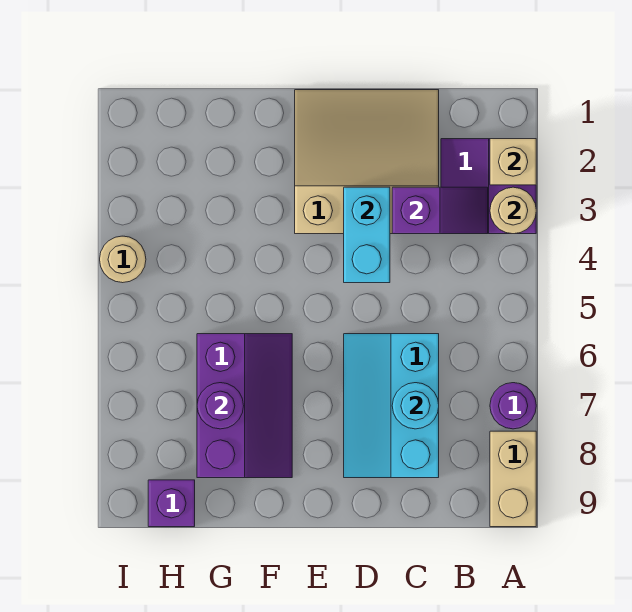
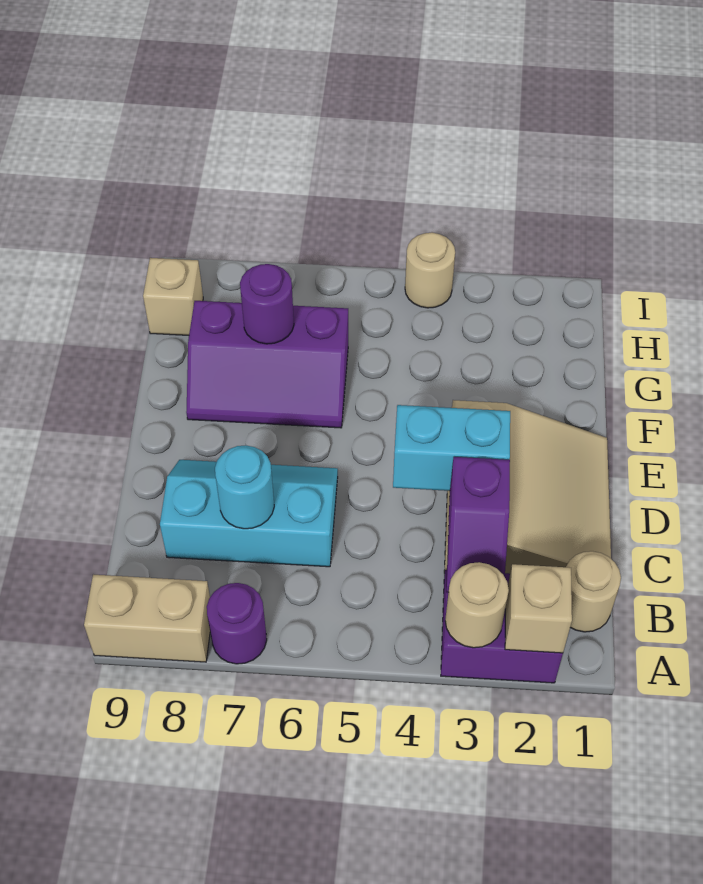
none -> tan 1x1 round brick [566,551,621,632]
purple 1x1 brick [148,480,195,527] -> tan 1x1 brick [143,258,203,335]

